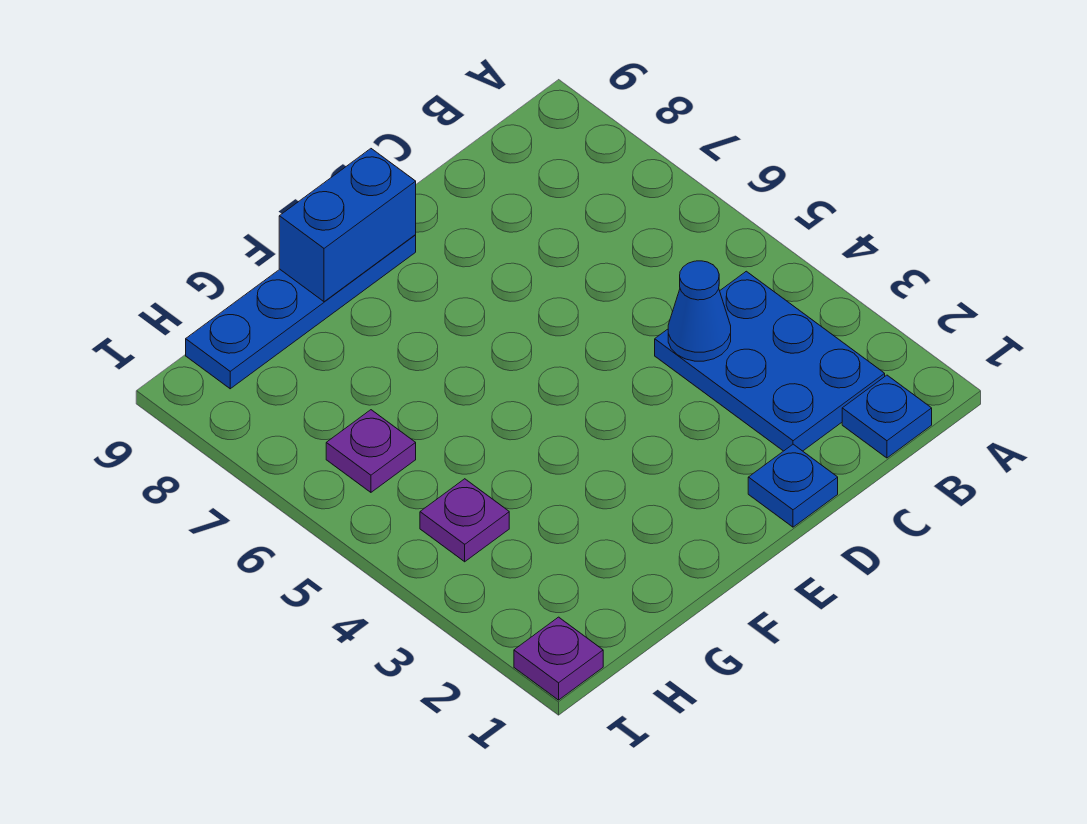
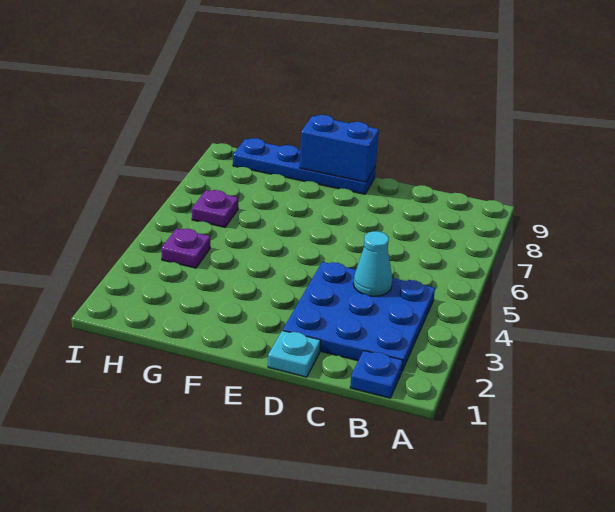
blue 2x3 plate [655,271,885,451] -> blue 3x3 plate [283,262,435,371]
blue 1x1 cone [668,261,731,361] -> cyan 1x1 cone [353,231,392,296]
blue 1x1 plate [748,444,838,527] -> cyan 1x1 plate [268,330,320,377]
purple 1x1 plate [514,617,603,700] -> none

